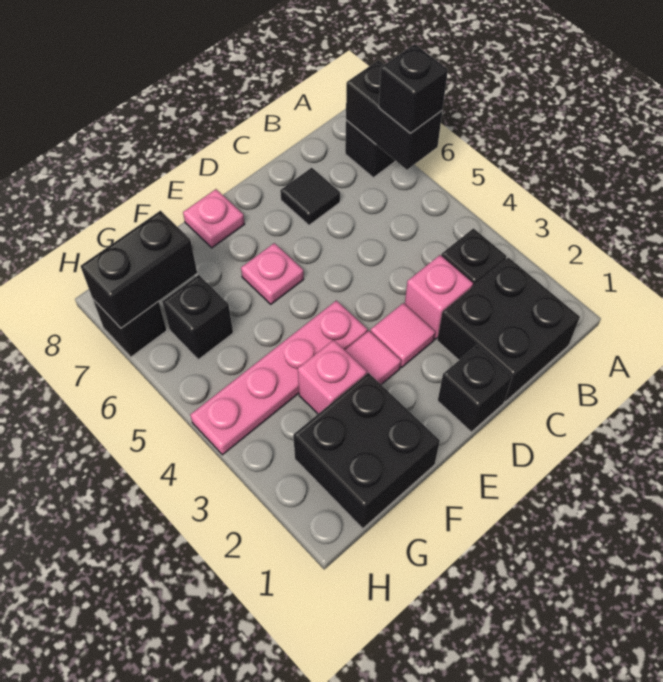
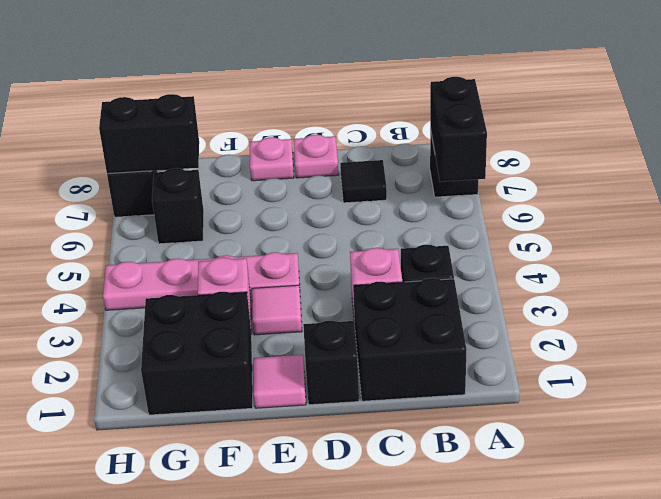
black 1x1 brick [379,44,448,133] -> none
pink 1x1 tile [371,303,435,367] -> pink 1x1 tile moved to [253,355,306,408]
pink 1x1 plate [241,243,304,304] -> pink 1x1 plate moved to [294,135,338,178]

